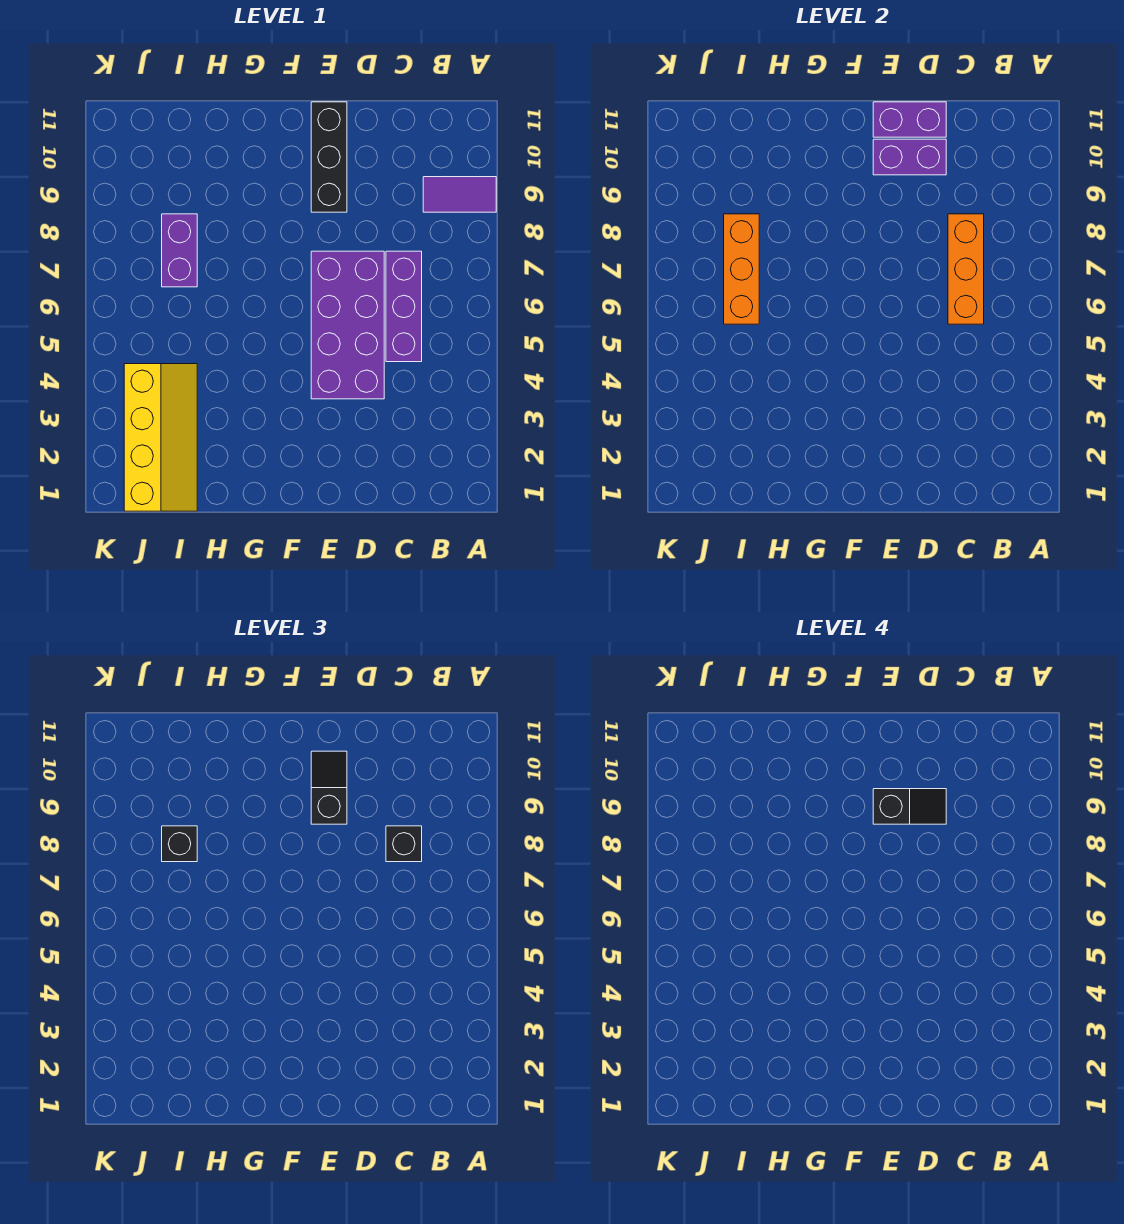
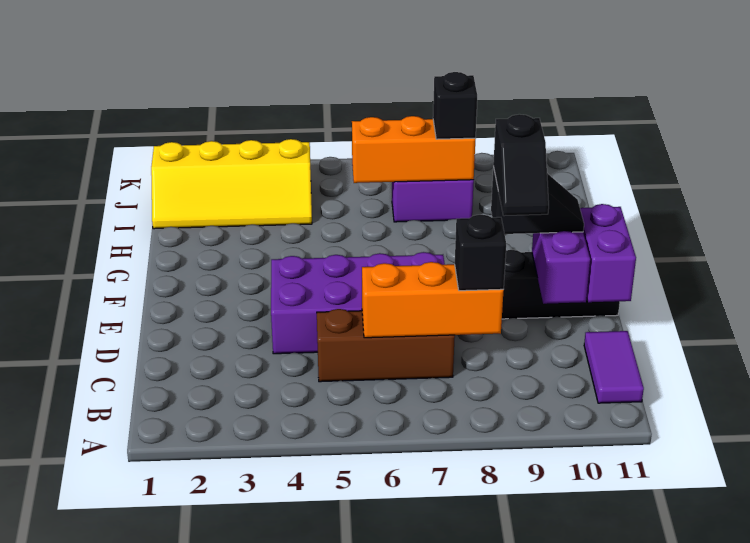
purple 1x2 tile [423,177,496,212] -> purple 1x2 tile moved to [584,331,644,403]
purple 1x3 brick [386,251,422,362] -> brown 1x3 brick [317,309,455,382]

